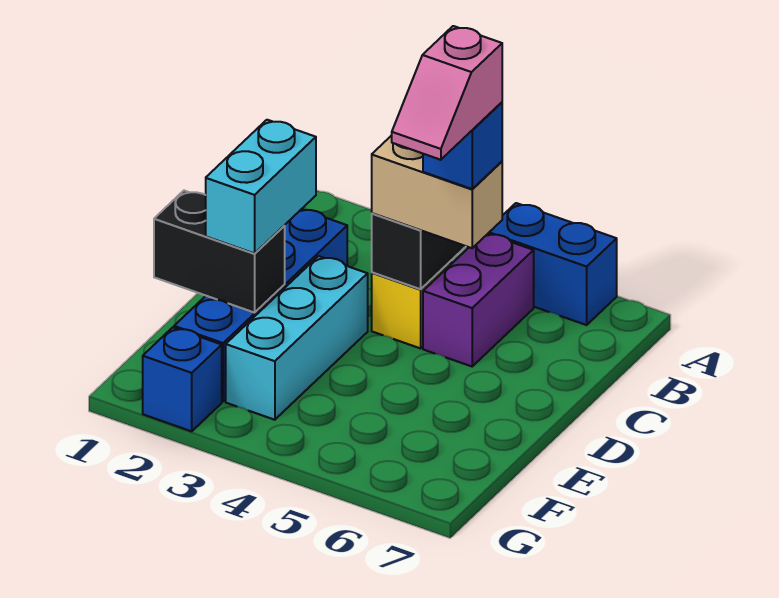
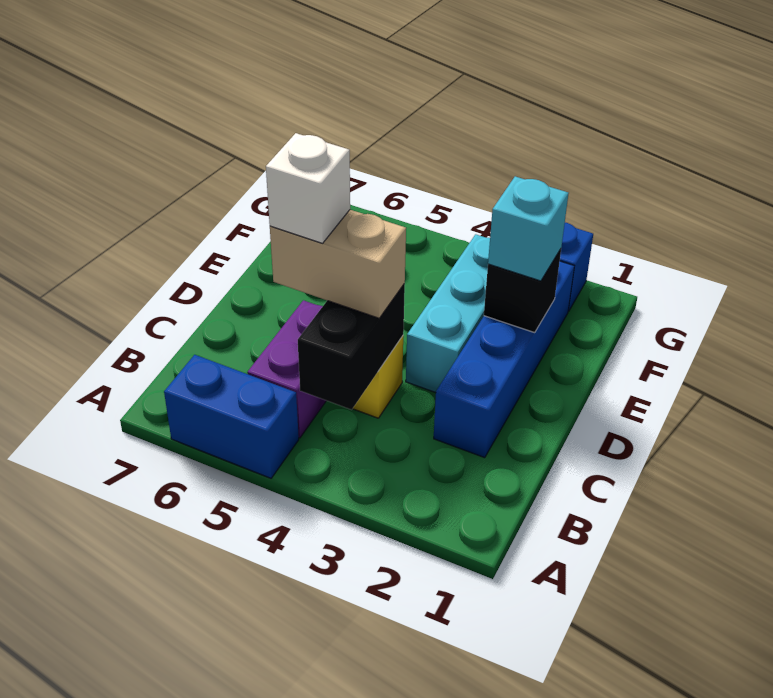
blue 1x1 brick [423,102,502,189] -> white 1x1 brick [266,133,350,243]
pink 1x2 slope [392,26,502,160] -> none
cyan 1x2 brick [206,120,316,253] -> cyan 1x1 brick [488,176,569,281]
black 1x2 brick [154,191,285,313] -> black 1x1 brick [484,249,561,333]

